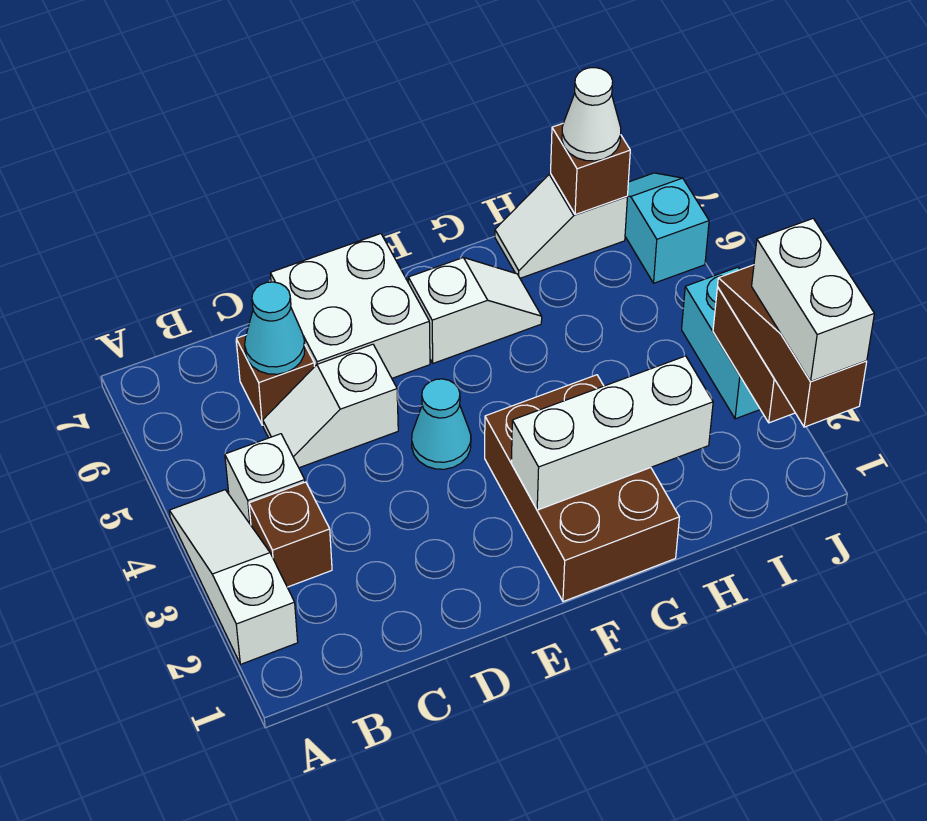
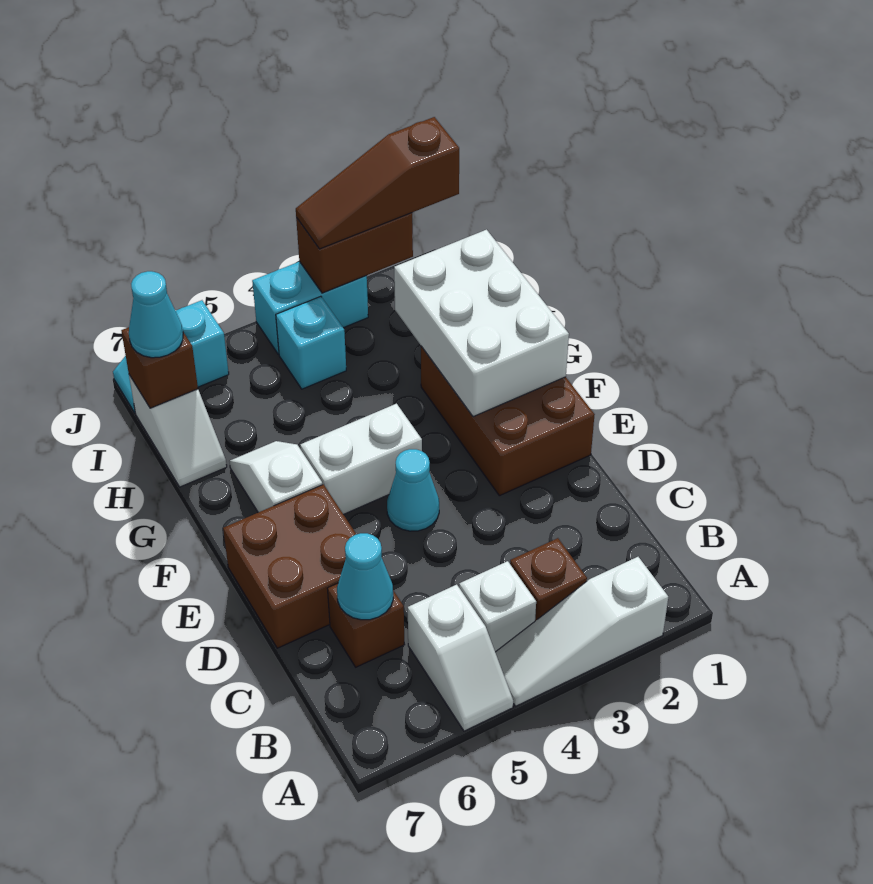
white 1x2 slope [263,344,398,468] -> white 1x2 slope moved to [408,585,513,731]
white 2x2 brick [270,234,430,378] -> brown 2x2 brick [223,484,356,648]
brown 2x3 brick [485,375,679,602] -> brown 2x3 brick turned to [421,346,595,496]
white 1x3 brick [511,356,713,510] -> white 2x3 brick [394,230,569,417]
none -> cyan 1x1 brick [276,296,346,389]
white 1x1 cone [562,68,621,161] -> cyan 1x1 cone [129,271,183,358]
white 1x2 brick [752,219,874,381] -> white 1x2 brick moved to [300,404,422,514]

